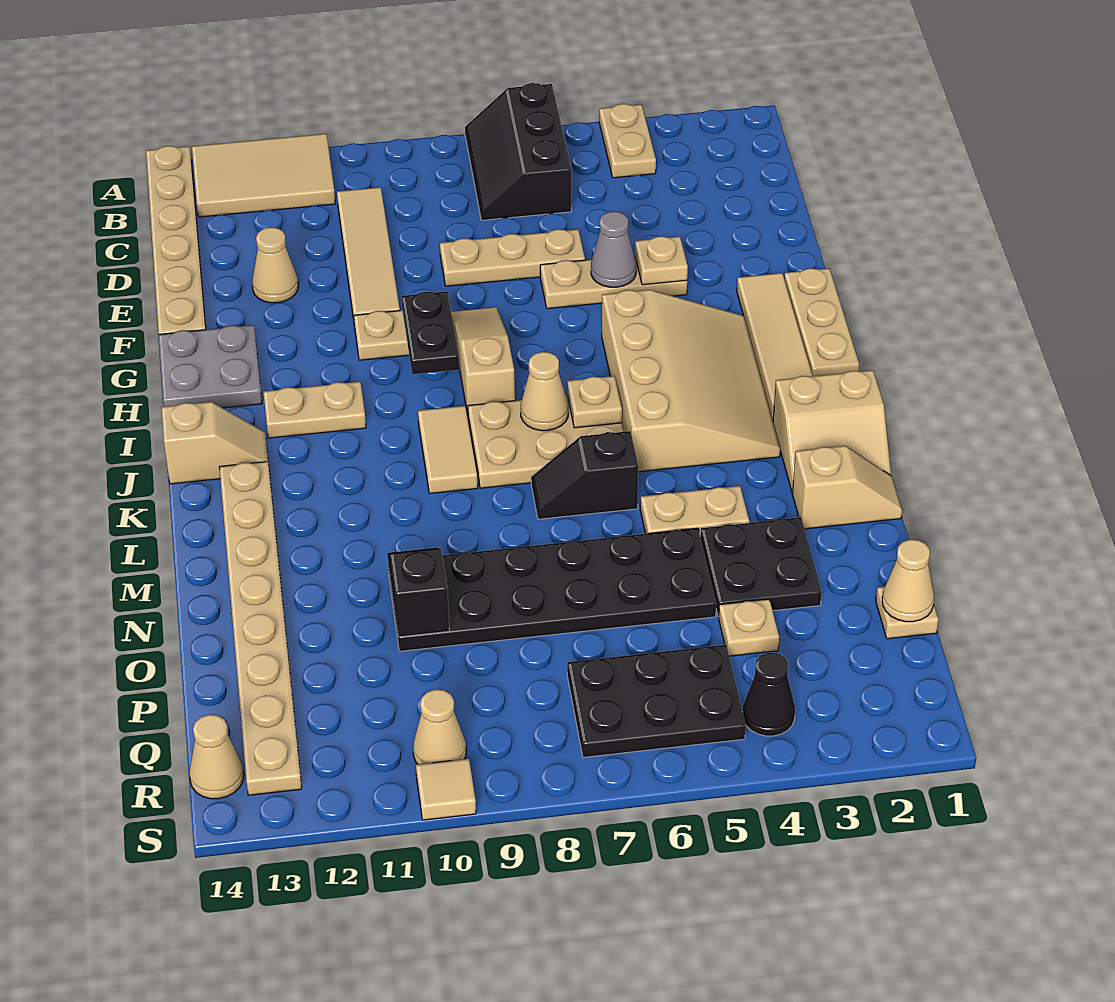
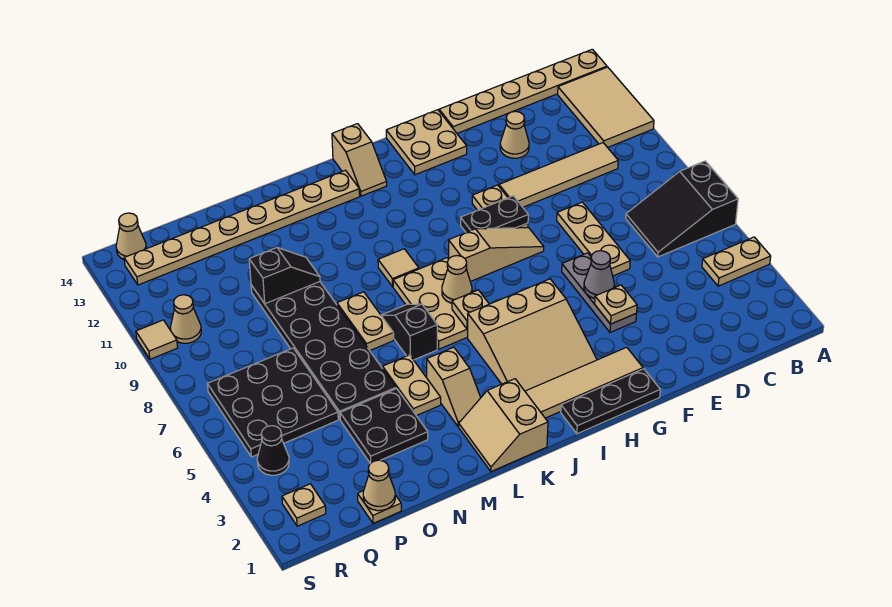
black 2x3 slope [465,83,571,220] -> black 2x3 slope turned to [626,161,738,257]
tan 1x3 plate [540,255,687,309] -> grey 1x3 plate [562,253,637,332]
tan 1x3 plate [784,268,859,376] -> black 1x3 plate [561,369,660,434]
grey 2x2 plate [159,325,262,408] -> tan 2x2 plate [386,110,467,175]
tan 3x4 slope [602,290,780,472] -> tan 3x3 slope [468,279,597,391]
tan 1x2 plate [263,382,366,438] -> tan 1x2 plate moved to [337,292,394,351]
tan 1x2 tile [418,406,478,493] -> tan 1x1 tile [378,249,419,287]
tan 1x2 slope [793,446,902,529] -> tan 1x2 slope moved to [427,347,481,427]
tan 1x1 plate [719,599,779,656] -> tan 1x1 plate moved to [282,484,326,526]
black 2x3 plate [567,645,746,757] -> black 3x3 plate [207,348,338,457]

